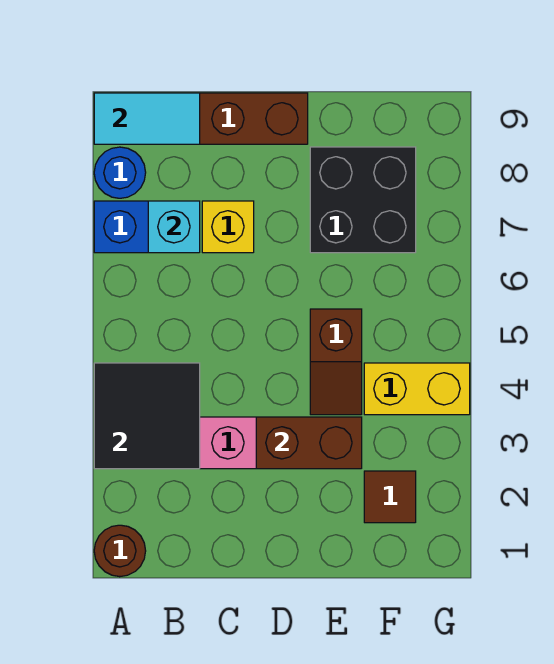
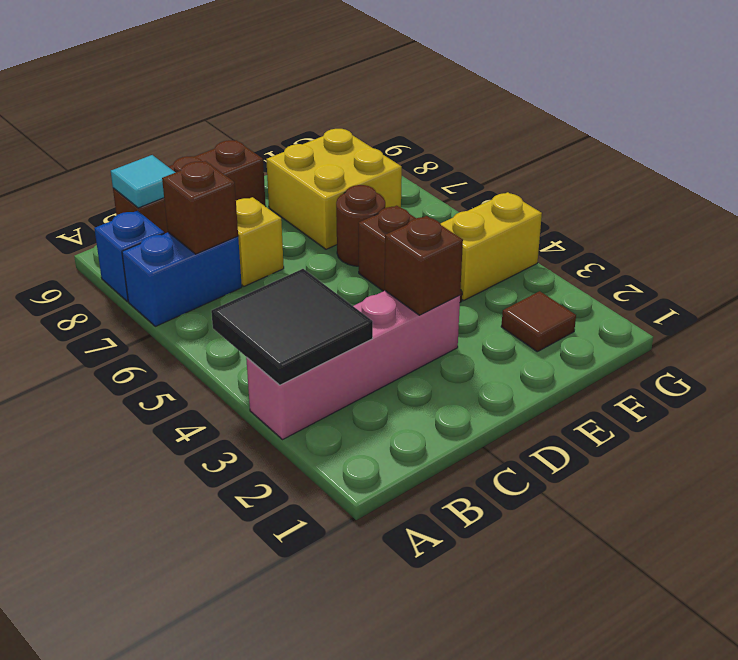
brown 1x1 round brick [94,525,146,577] -> brown 1x1 round brick moved to [336,185,385,266]
blue 1x1 round brick [94,147,146,198] -> blue 1x1 brick [94,211,164,301]
cyan 1x2 tile [94,93,200,144] -> cyan 1x1 tile [111,155,175,208]
cyan 1x1 brick [148,201,200,253] -> brown 1x1 brick [162,161,238,254]
brown 1x2 brick [256,417,362,469] -> brown 1x1 brick [385,216,463,315]
black 2x2 brick [310,147,416,253] -> yellow 2x2 brick [266,129,402,249]

